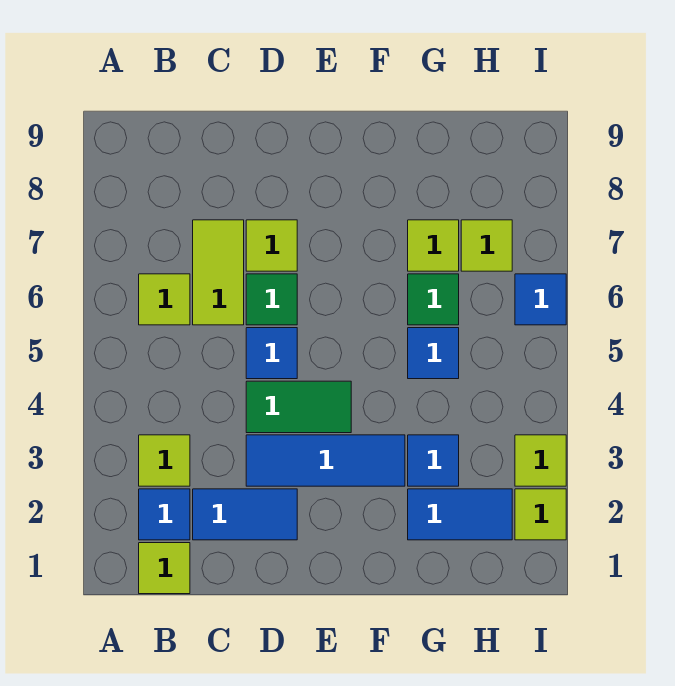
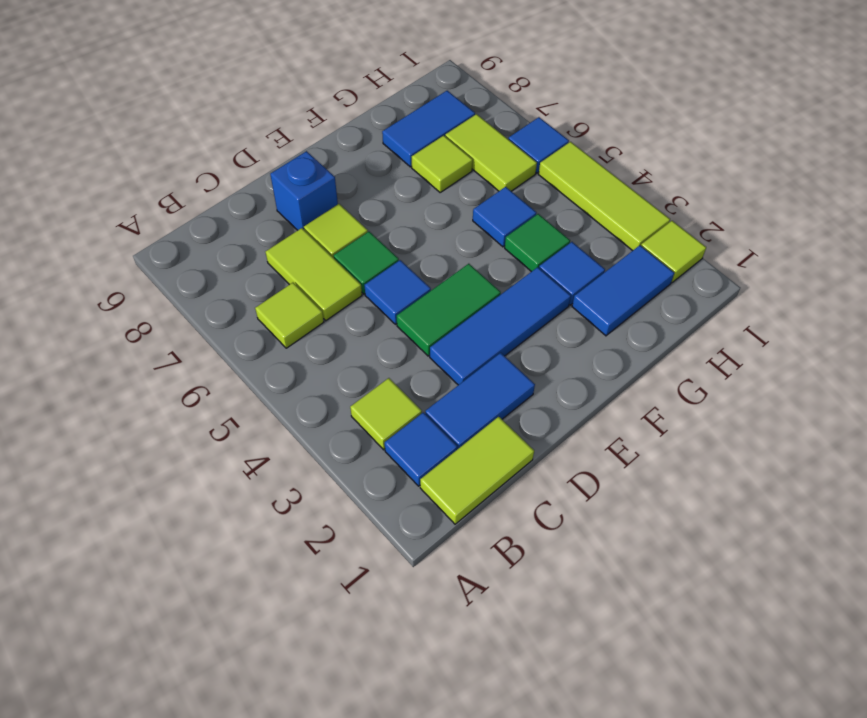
lime 1x1 tile [139,543,190,594] -> lime 1x2 tile [420,417,534,524]
none -> blue 1x1 brick [270,151,338,230]
green 1x1 tile [408,274,459,325] -> green 1x1 tile moved to [505,214,570,272]
none -> blue 1x2 tile [382,91,475,167]
lime 1x1 tile [461,220,512,271] -> lime 1x2 tile [445,114,537,191]
lime 1x1 tile [515,435,566,486] -> lime 1x3 tile [539,142,670,251]

